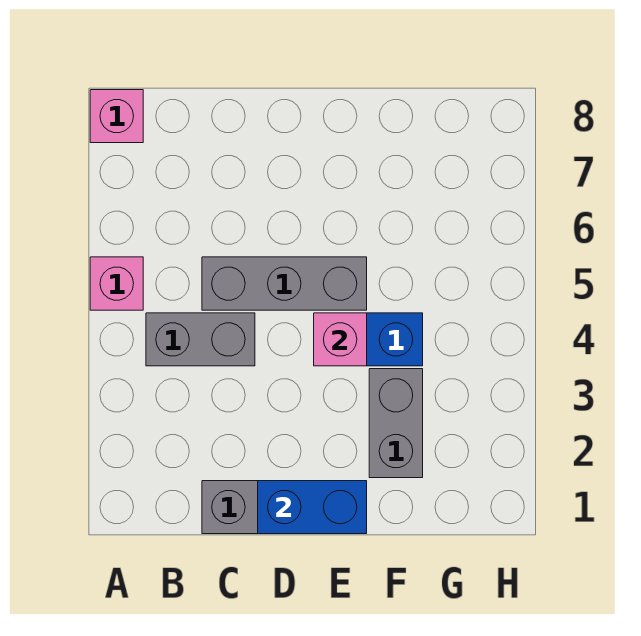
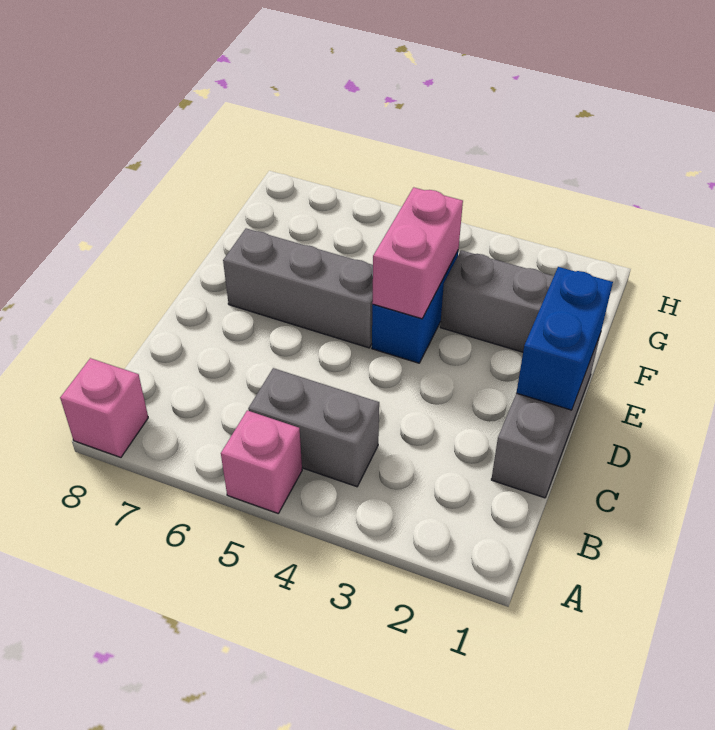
grey 1x2 brick [146,313,255,366] -> grey 1x2 brick turned to [248,368,379,487]
grey 1x3 brick [202,257,367,310] -> grey 1x3 brick turned to [223,228,373,348]
pink 1x1 brick [314,313,367,366] -> pink 1x2 brick [372,187,463,319]

